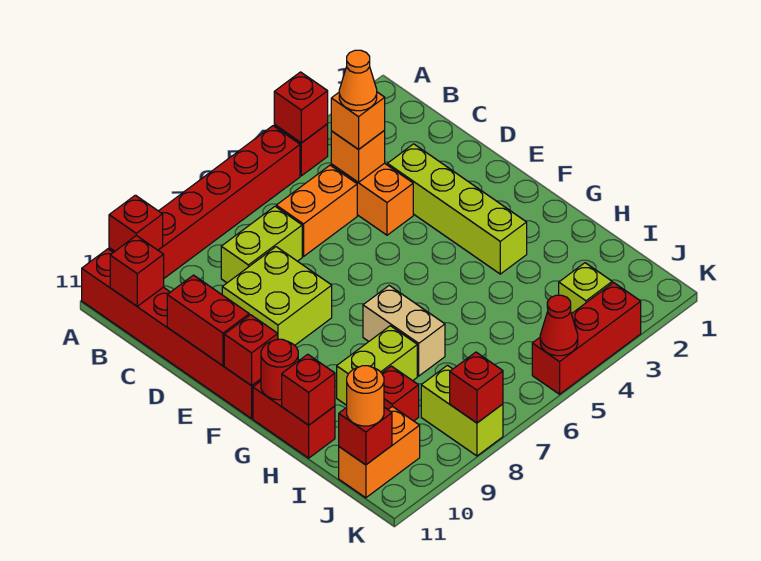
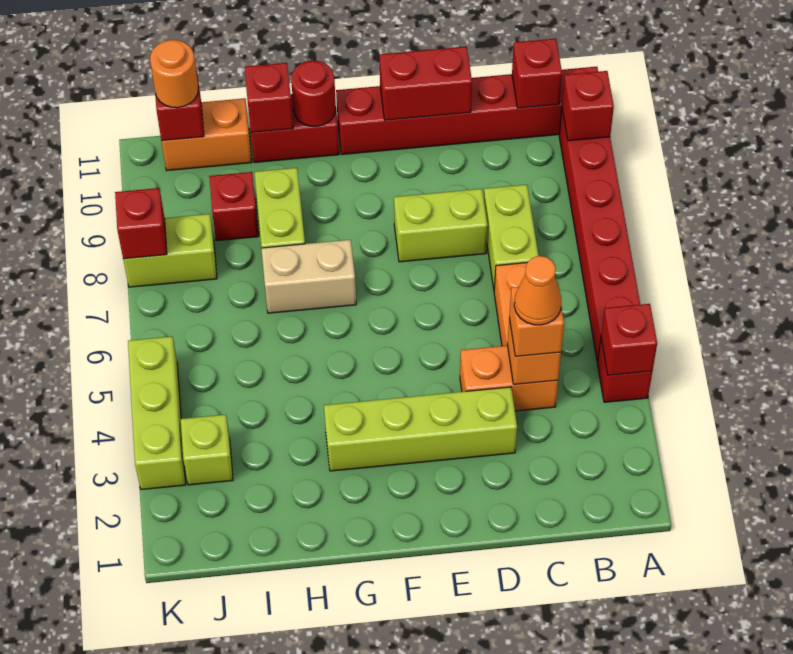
lime 2x2 brick [222,247,332,345] -> lime 1x2 brick [394,189,488,262]
red 1x1 brick [224,315,278,386] -> none
orange 1x2 brick [339,406,420,498] -> orange 1x2 brick turned to [162,98,252,171]
red 1x3 brick [532,283,641,394] -> lime 1x3 brick [128,337,186,490]
red 1x1 cone [540,295,578,356] -> none

